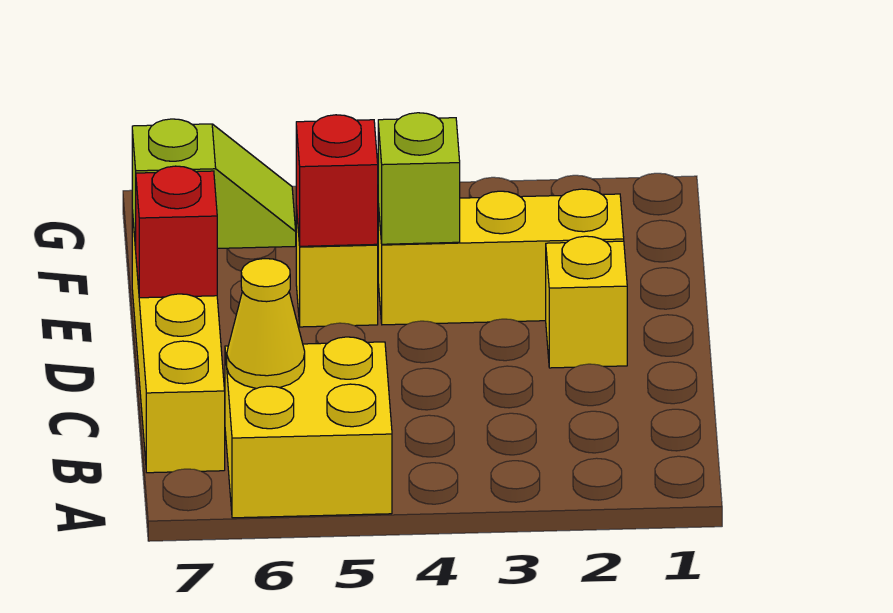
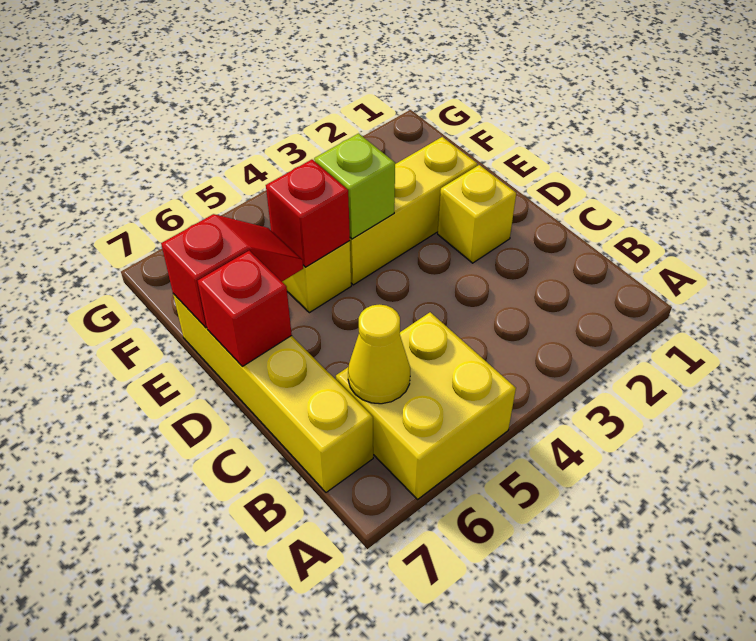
lime 1x2 slope [132,119,296,249] -> red 1x2 slope [161,214,303,328]

